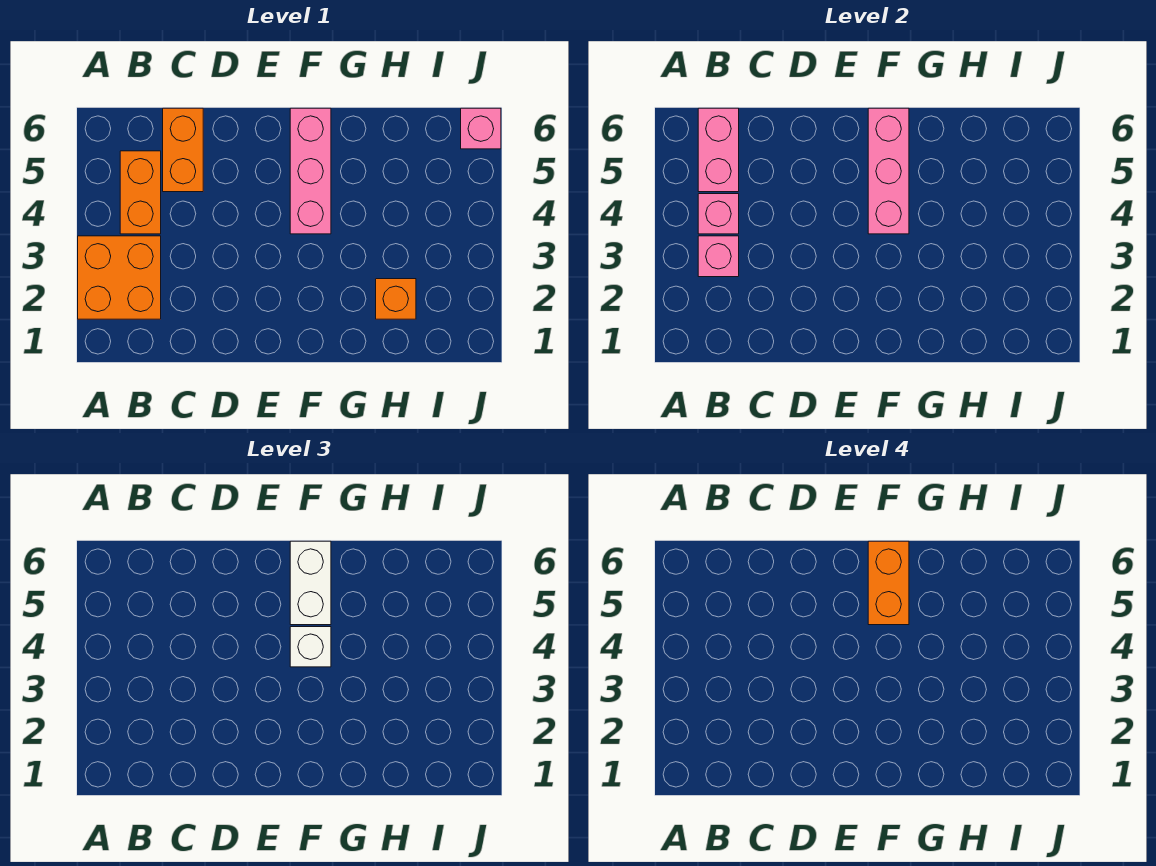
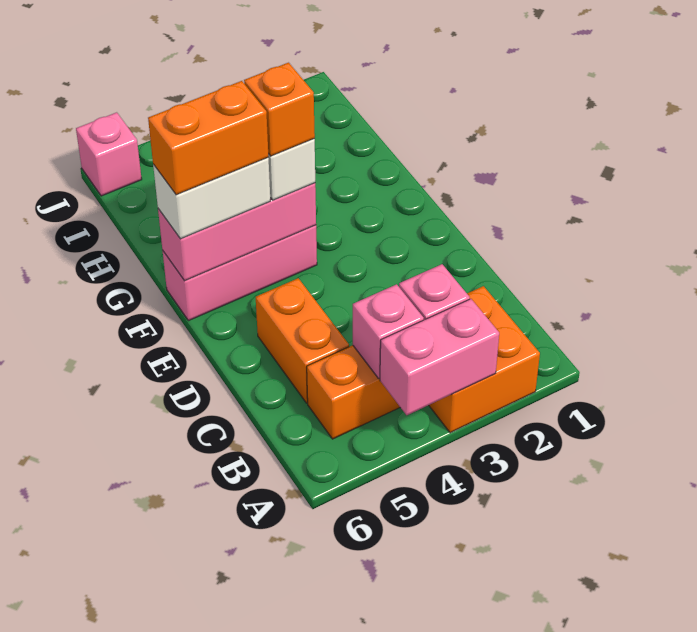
pink 1x2 brick [698,108,739,192] -> pink 1x2 brick moved to [380,299,499,415]
orange 1x2 brick [163,108,203,192] -> orange 1x2 brick turned to [256,278,349,403]
orange 1x1 brick [376,279,416,319] -> orange 1x1 brick moved to [244,63,315,156]

